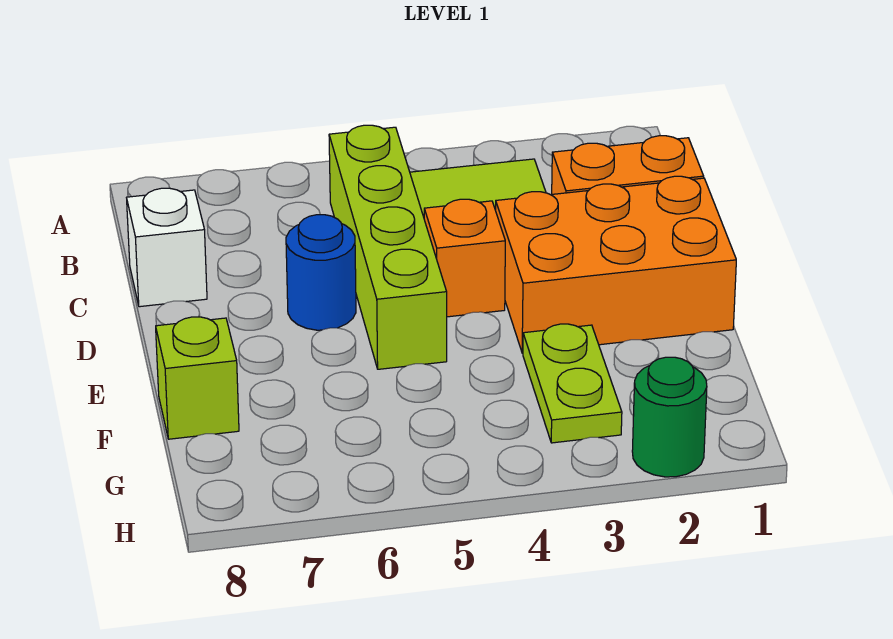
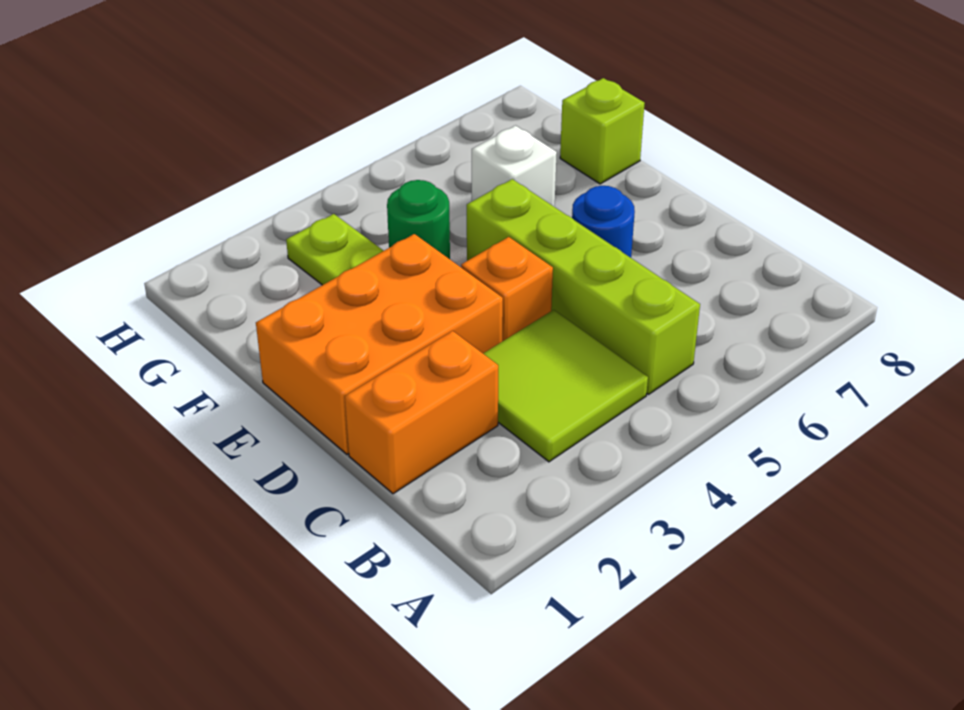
white 1x1 brick [127,188,207,307] -> white 1x1 brick moved to [472,126,557,207]
green 1x1 round brick [632,357,707,477] -> green 1x1 round brick moved to [387,180,450,259]

